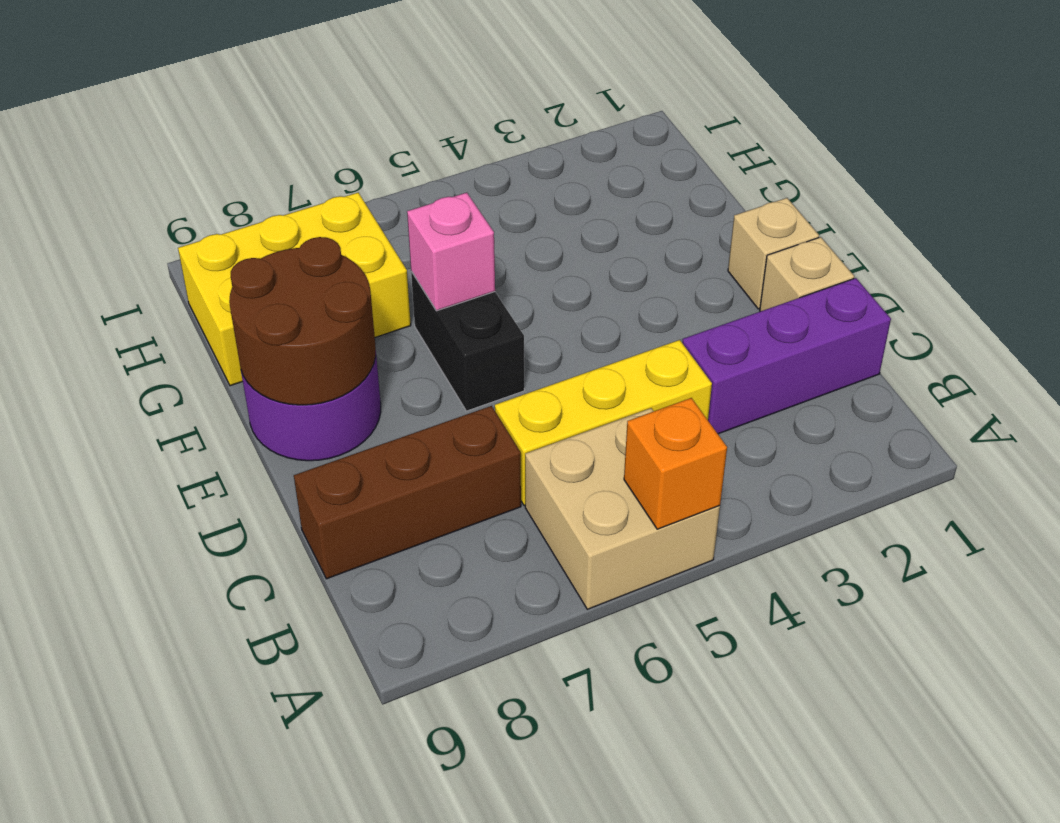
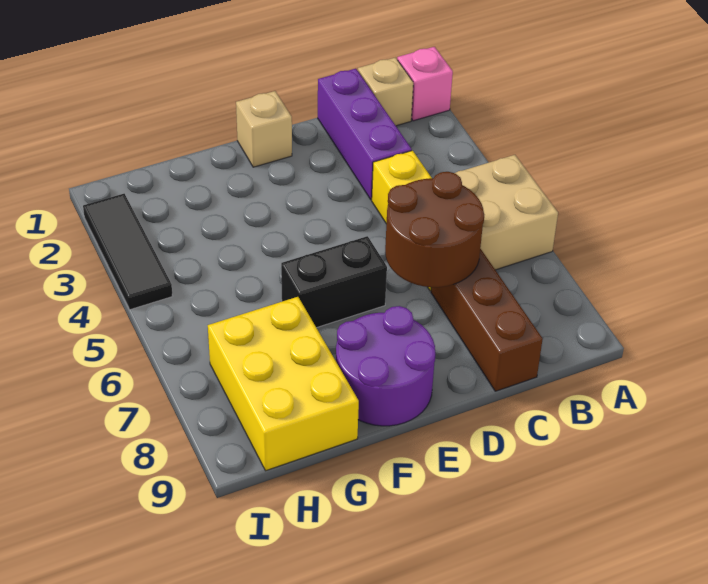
orange 1x1 brick [624,398,727,529] -> none
tan 1x1 brick [760,237,854,311] -> tan 1x1 brick moved to [358,58,413,126]
brown 2x2 round brick [229,237,376,405] -> brown 2x2 round brick moved to [385,172,484,287]
pink 1x1 brick [407,193,495,311] -> pink 1x1 brick moved to [397,47,453,121]
none -> black 1x3 tile [83,194,172,310]

